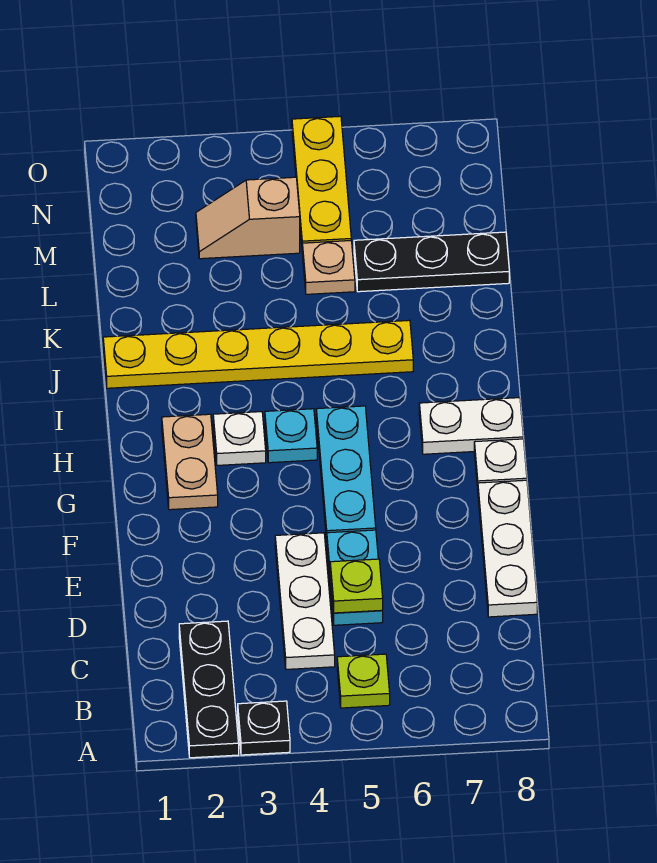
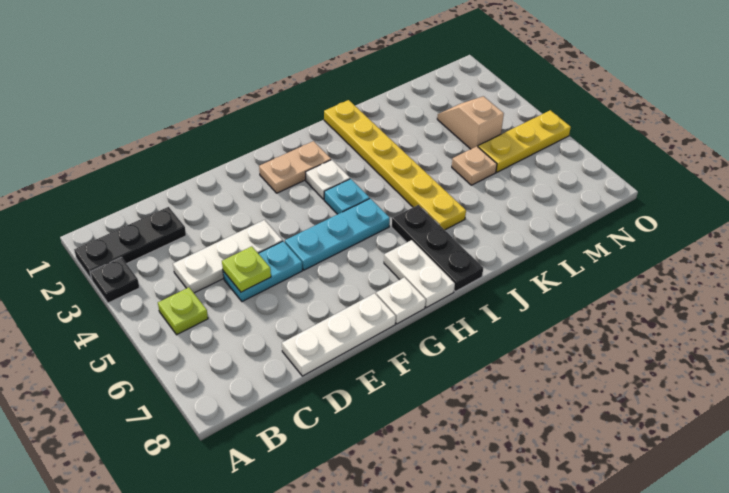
black 1x3 plate [354,232,509,292] -> black 1x3 plate moved to [392,205,483,291]

